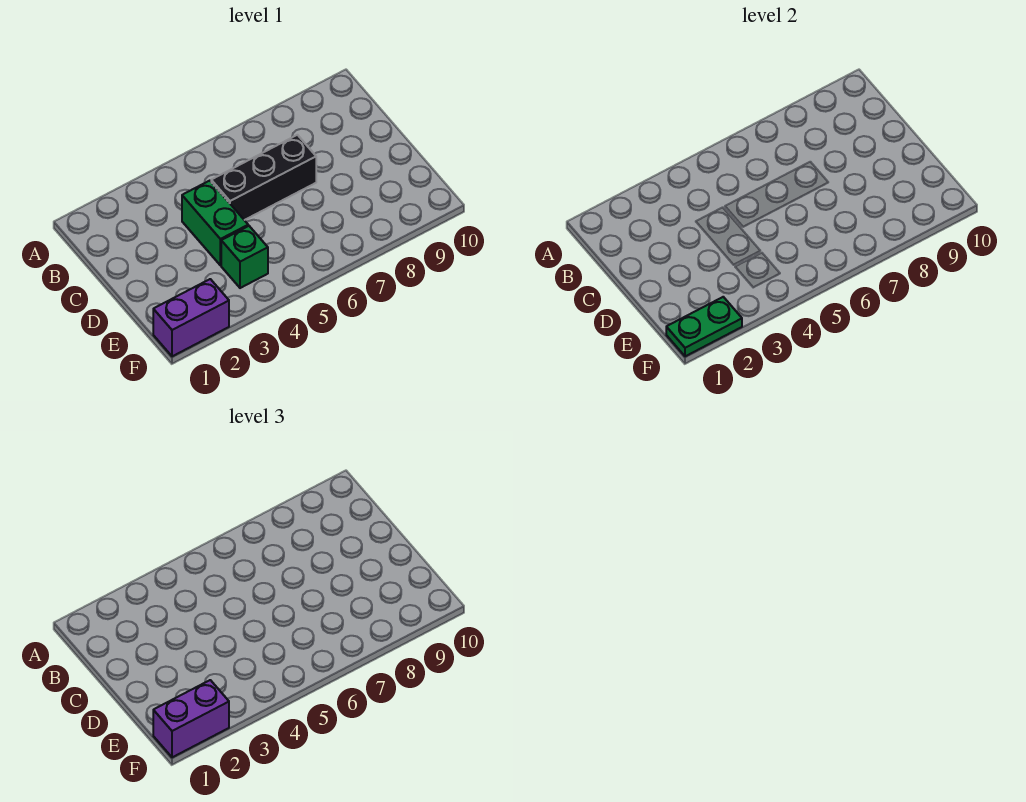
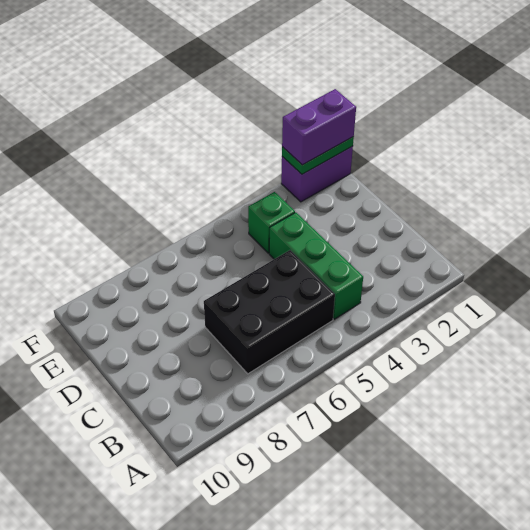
green 1x2 brick [182,181,248,265] -> green 1x3 brick [269,213,363,319]
black 1x3 brick [211,135,316,220] -> black 2x3 brick [204,250,335,374]

